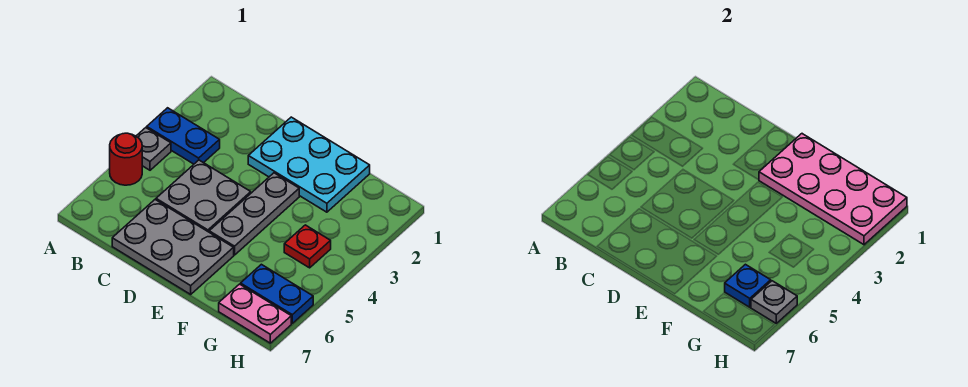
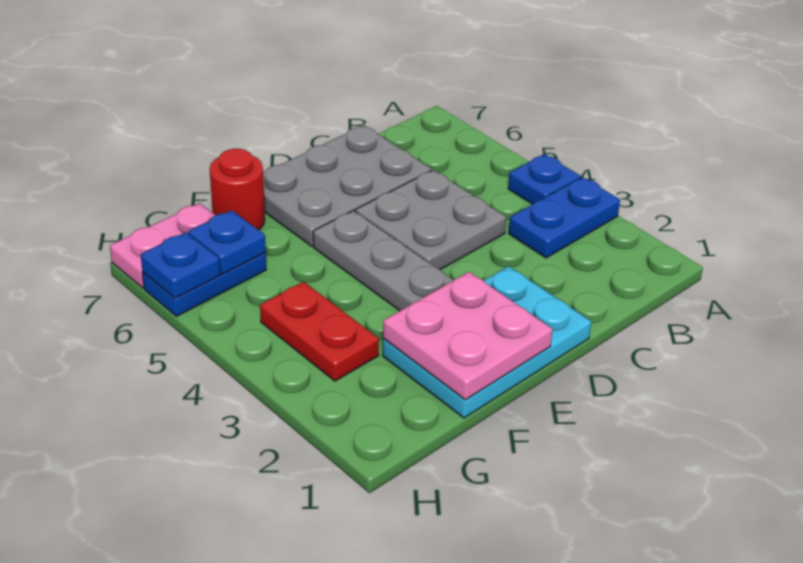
grey 1x1 plate [137,128,171,170] -> blue 1x1 plate [508,154,580,204]
red 1x1 round brick [110,133,142,185] -> red 1x1 round brick moved to [210,149,265,230]
pink 2x4 plate [759,134,907,245] -> pink 2x2 plate [383,272,552,400]
red 1x1 plate [284,225,331,268] -> red 1x2 plate [260,282,379,381]
grey 1x1 plate [751,281,797,323] -> blue 1x1 plate [141,232,220,298]

